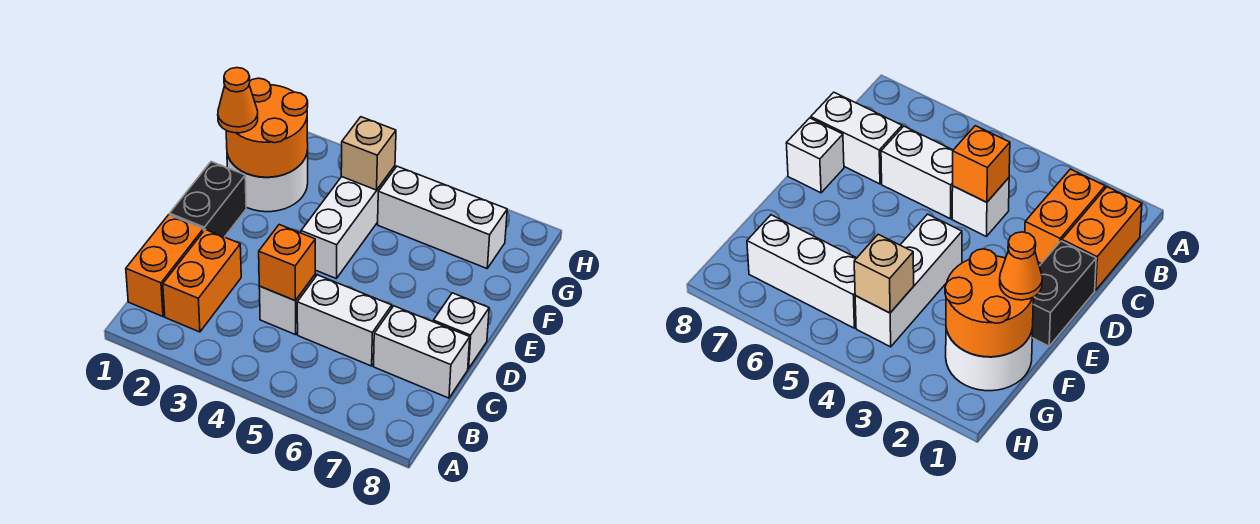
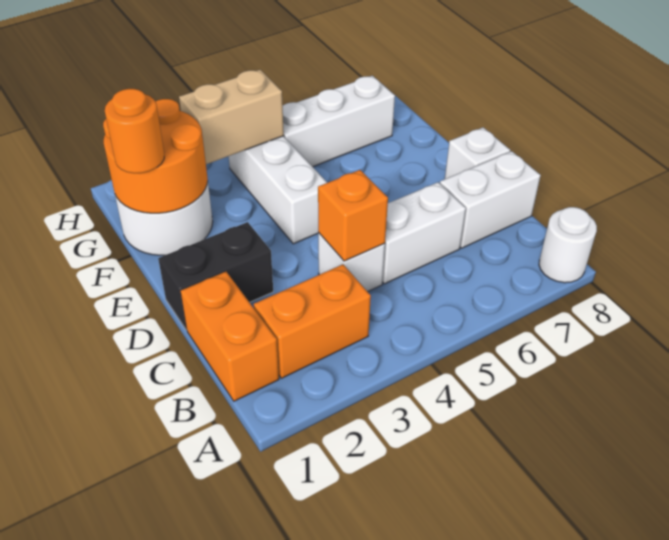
none -> white 1x1 round brick [539,207,597,283]
orange 1x2 brick [163,230,241,332] -> orange 1x2 brick turned to [254,264,371,378]
black 1x2 brick [170,162,246,237] -> black 1x2 brick turned to [158,222,273,330]
orange 1x1 cone [218,68,258,133] -> orange 1x1 round brick [105,89,164,173]
tan 1x1 brick [341,117,396,190] -> tan 1x2 brick [179,70,284,164]

